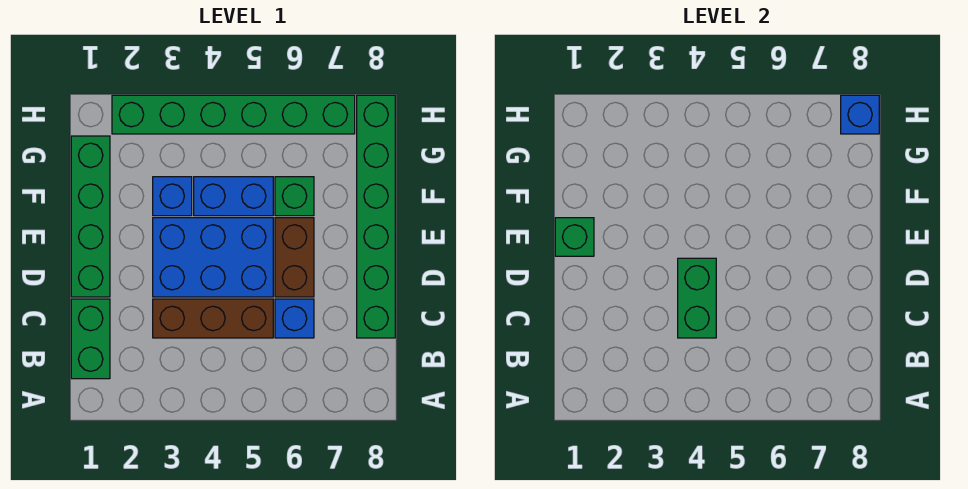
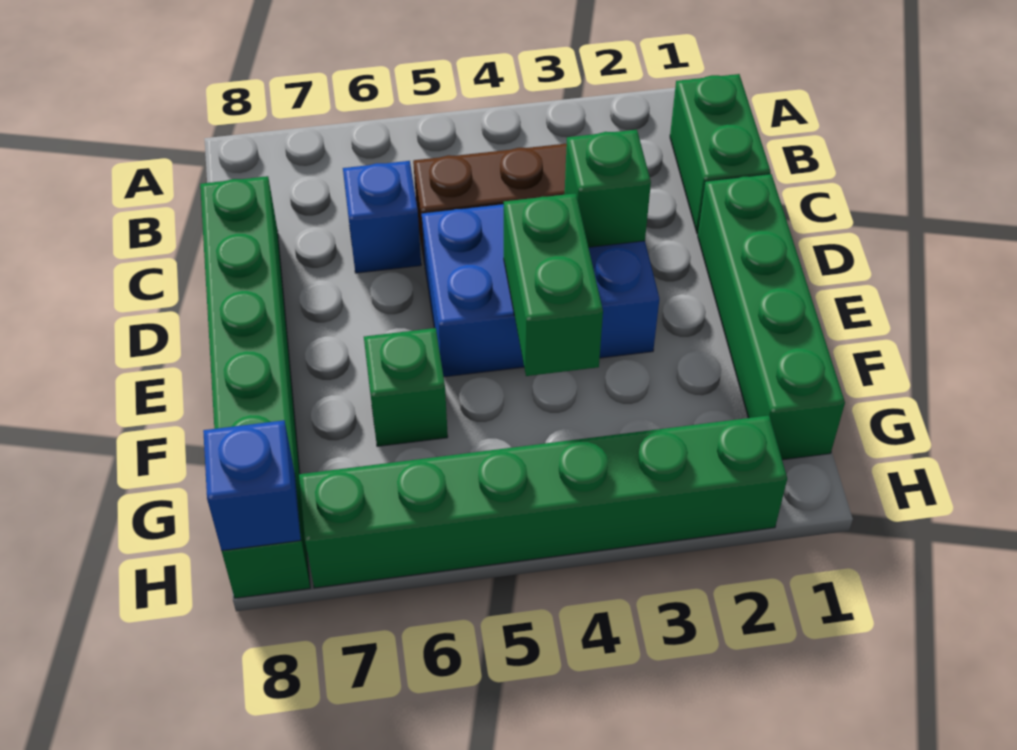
green 1x2 brick [678,258,716,338] -> green 1x2 brick moved to [504,193,603,376]
brown 1x2 brick [275,218,314,297] -> none
green 1x1 brick [555,218,594,256] -> green 1x1 brick moved to [565,130,651,247]
blue 1x1 brick [153,177,192,216] -> none
blue 1x2 brick [194,177,273,216] -> none

